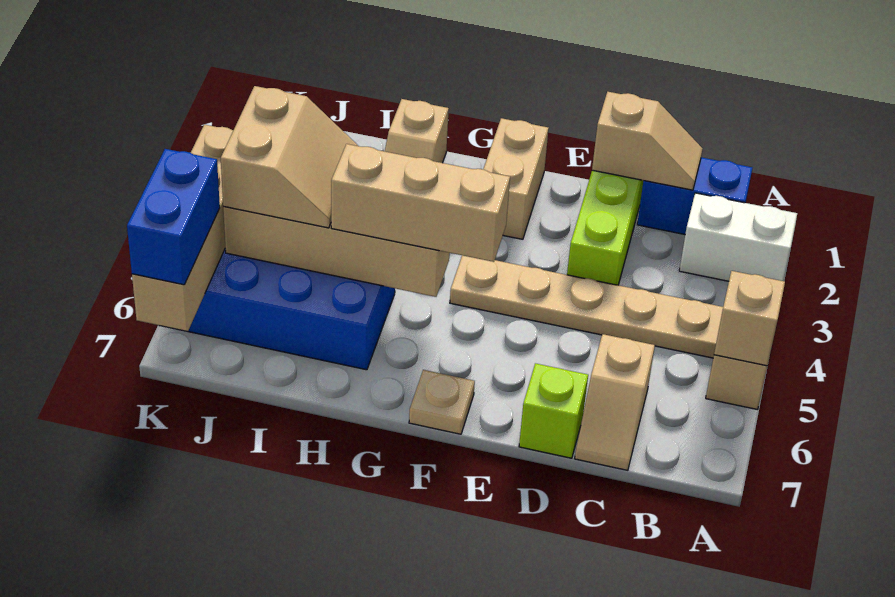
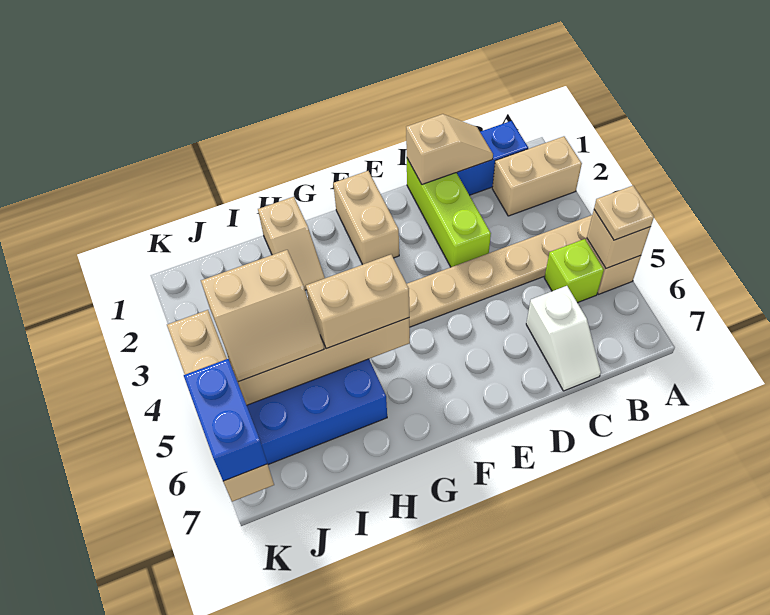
white 1x2 brick [679,193,797,281] -> tan 1x2 brick [492,136,582,216]
tan 1x2 slope [575,334,655,470] -> white 1x2 slope [526,286,601,391]
lime 1x1 brick [519,363,588,458] -> lime 1x1 brick moved to [545,239,604,303]
tan 1x3 brick [331,144,510,262] -> tan 1x2 brick [306,255,409,349]
tan 1x1 plate [409,370,475,434] -> tan 1x1 plate moved to [594,186,654,240]
tan 2x2 slope [221,86,358,228] -> tan 2x2 slope turned to [201,250,324,382]

